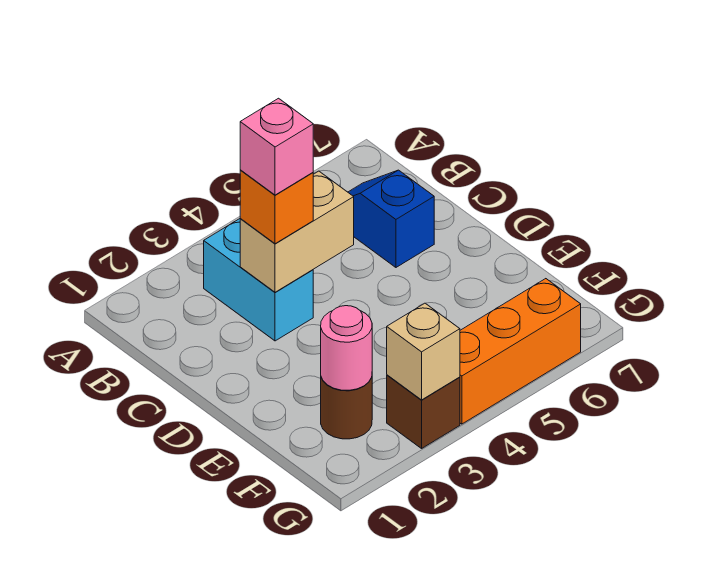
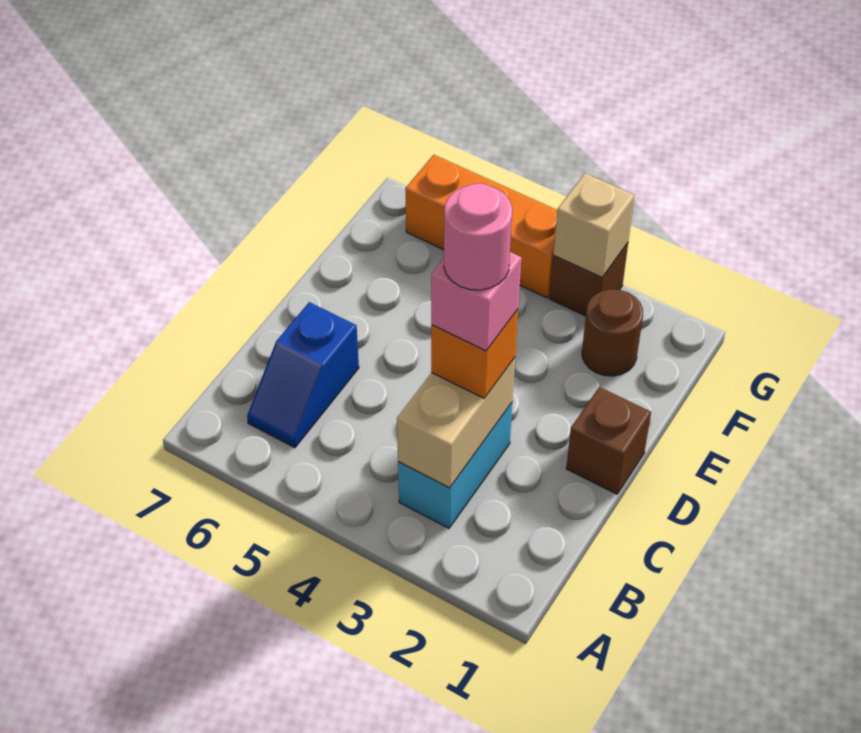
tan 1x2 brick [240,171,354,292] -> tan 1x2 brick turned to [397,358,515,488]
none -> brown 1x1 brick [566,387,651,494]
pink 1x1 round brick [321,306,372,390] -> pink 1x1 round brick moved to [444,184,512,290]

